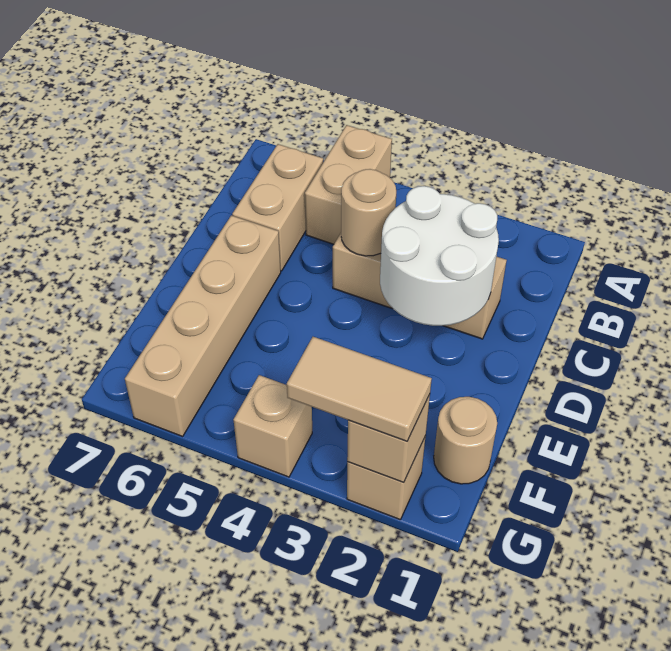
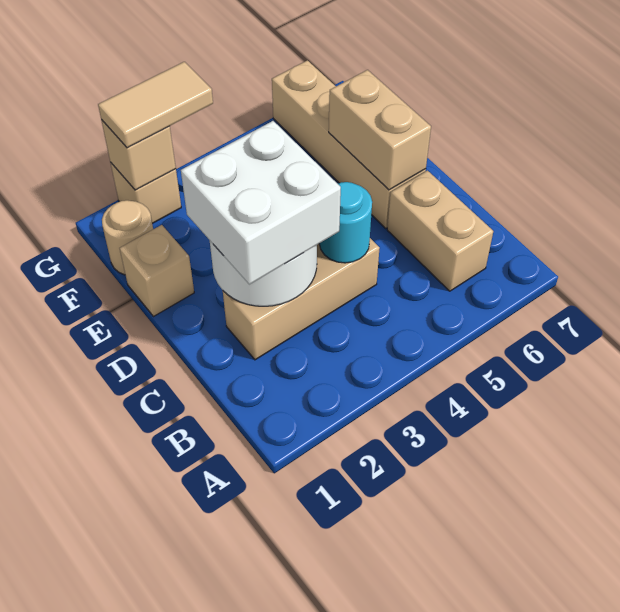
tan 1x2 brick [305,125,392,244] -> tan 1x2 brick moved to [329,70,431,190]
none -> white 2x2 brick [181,121,341,284]
tan 1x1 round brick [341,169,396,256] -> cyan 1x1 round brick [319,182,372,263]
tan 1x1 brick [233,375,312,477] -> tan 1x1 brick moved to [120,225,194,317]

